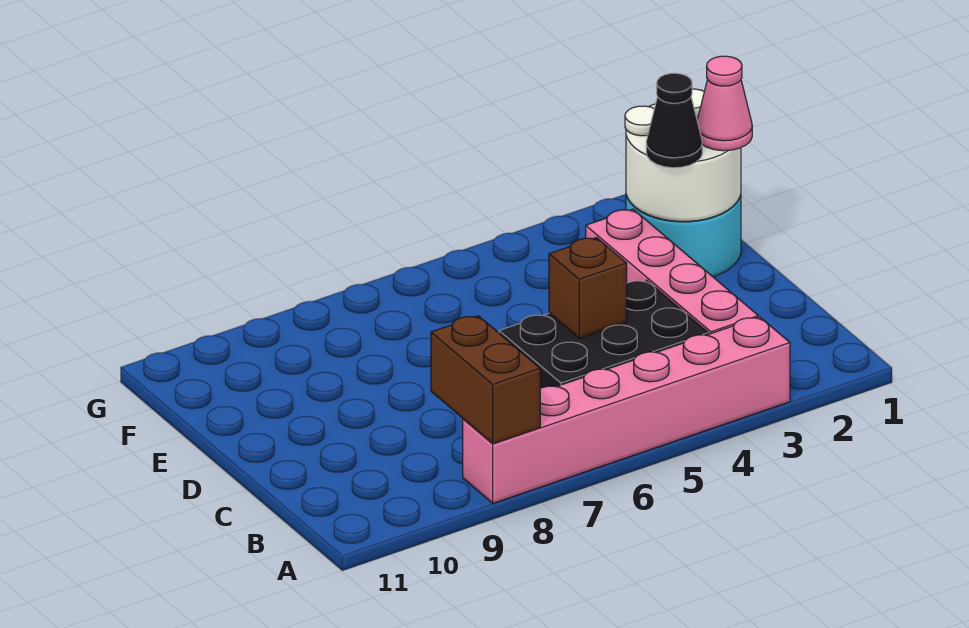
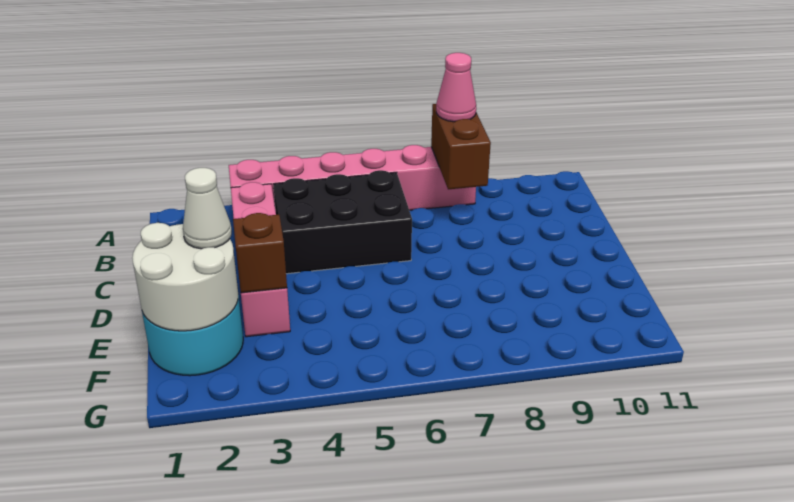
brown 1x1 brick [549,238,627,338] -> brown 1x1 brick moved to [233,213,287,293]
pink 1x1 cone [697,56,752,151] -> pink 1x1 cone moved to [436,53,476,122]
black 1x1 cone [646,73,702,168] -> white 1x1 cone [183,168,232,249]

